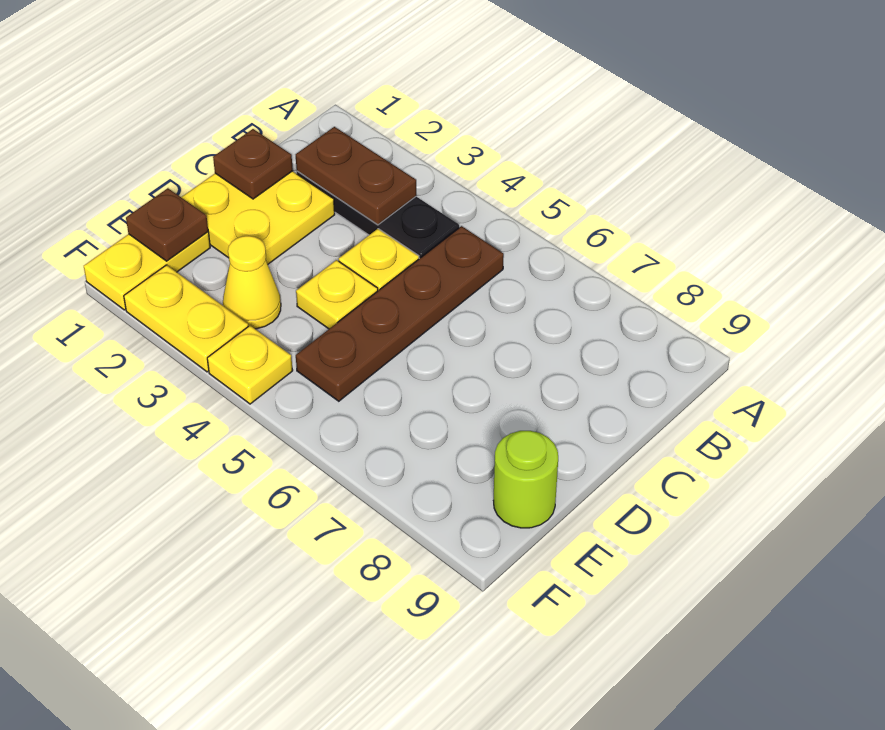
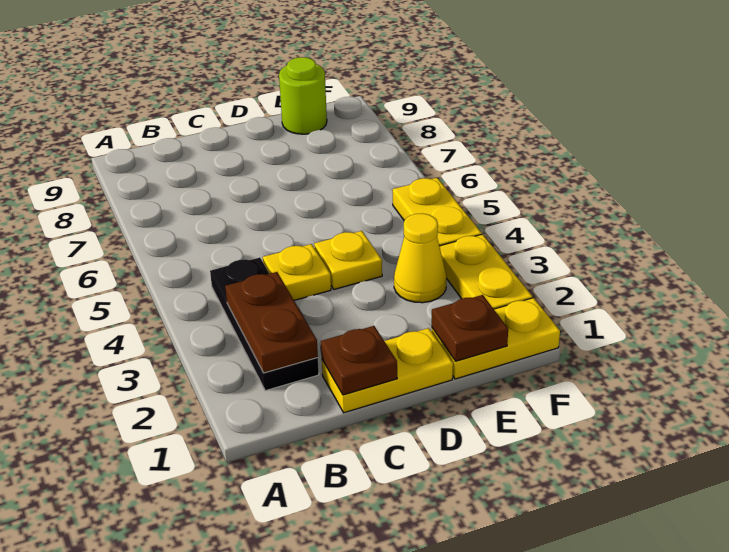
brown 1x4 plate [296,226,504,401] -> none
yellow 2x2 plate [181,171,335,264] -> yellow 1x2 plate [322,328,453,413]
yellow 1x1 plate [207,326,293,404] -> yellow 1x2 plate [393,178,482,246]

